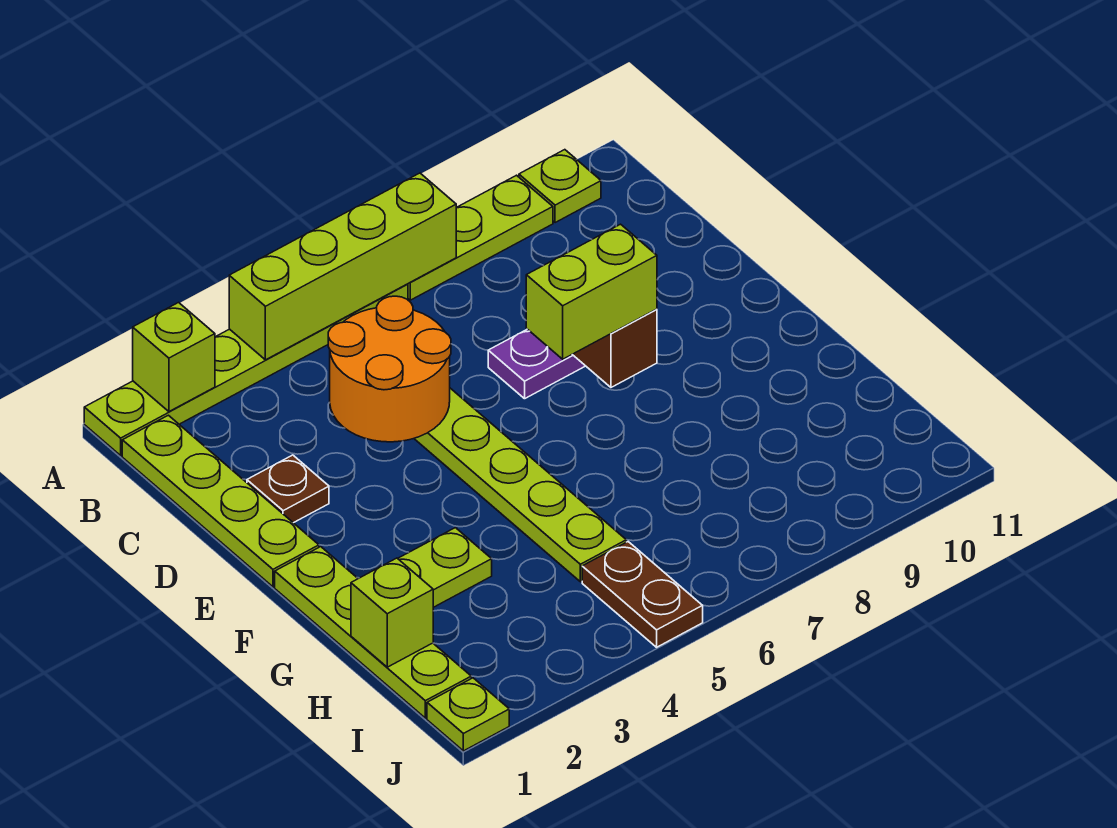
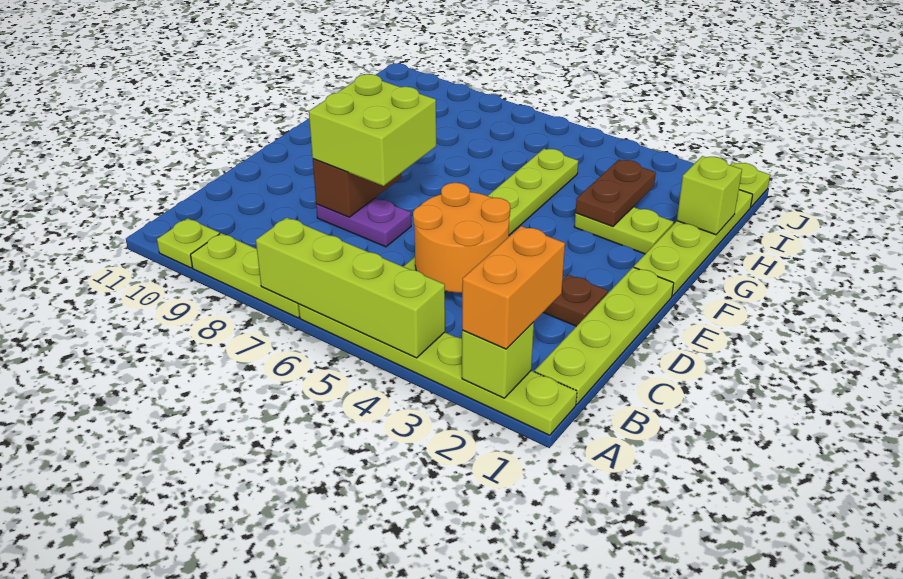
none -> orange 1x2 brick [462,226,565,349]
lime 1x2 brick [526,224,657,359] -> lime 2x2 brick [309,74,436,186]
brown 1x2 plate [582,542,703,647] -> brown 1x2 plate moved to [576,160,656,226]

